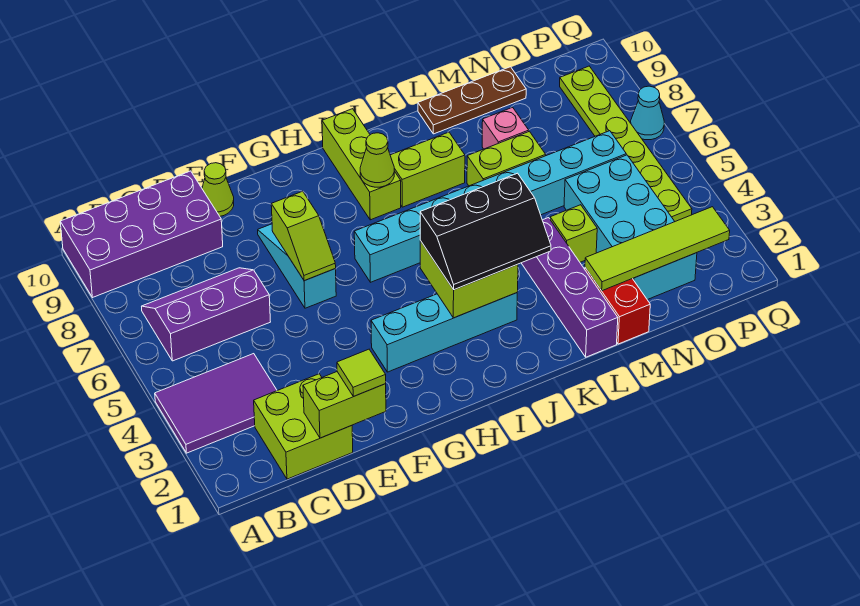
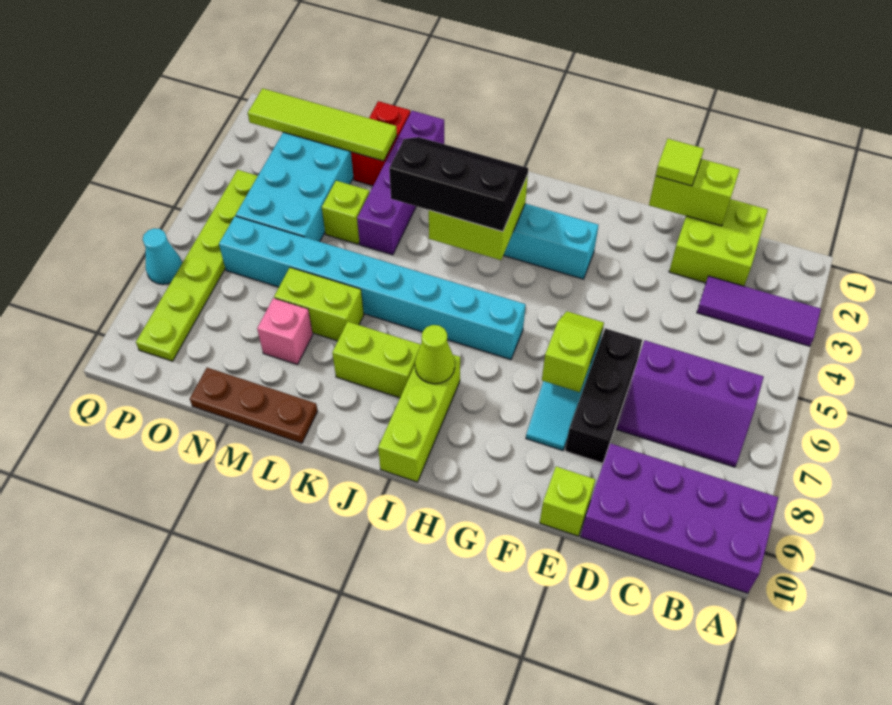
purple 2x3 tile [155,354,277,453] -> purple 1x3 tile [697,276,821,346]
none -> black 1x3 brick [565,328,642,463]
lime 1x1 cone [202,163,234,216] -> lime 1x1 brick [540,467,595,536]

